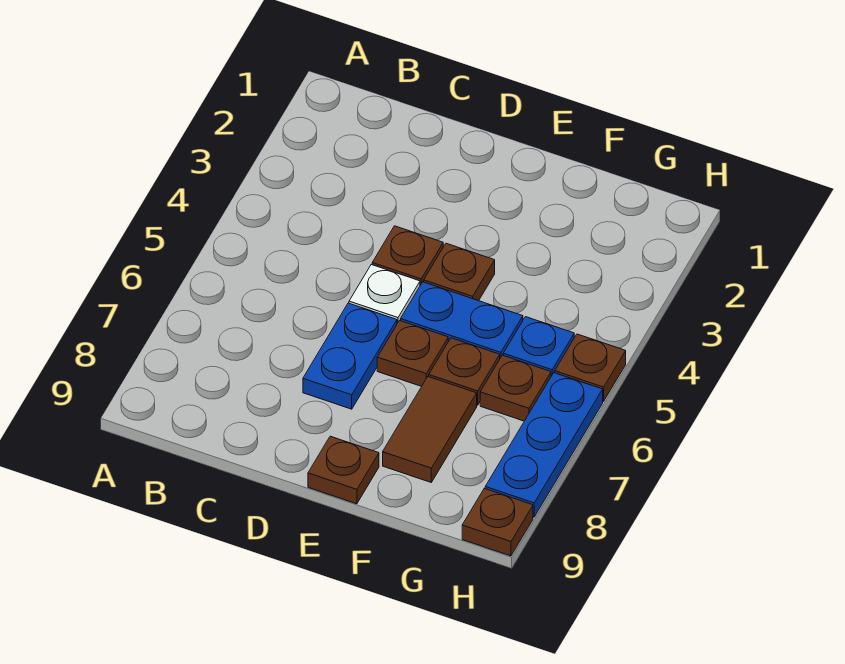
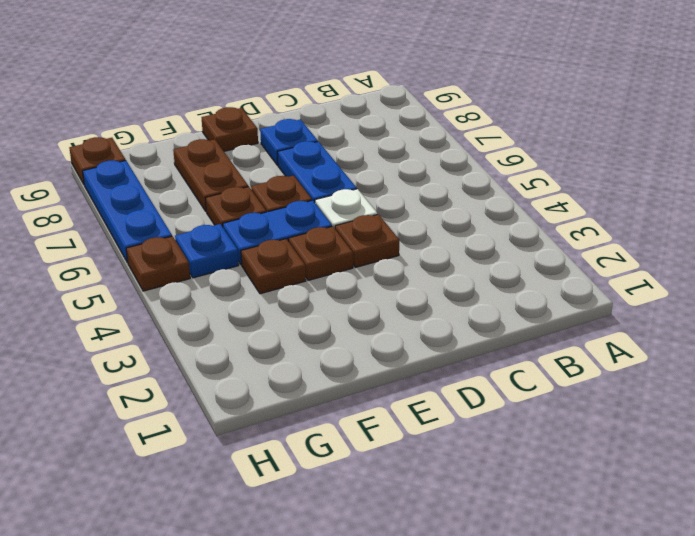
none -> blue 1x1 plate [260,119,318,165]
brown 1x2 tile [383,377,477,482] -> brown 1x2 plate [173,139,248,211]
brown 1x1 plate [480,355,551,421] -> brown 1x1 plate moved to [241,239,306,294]

